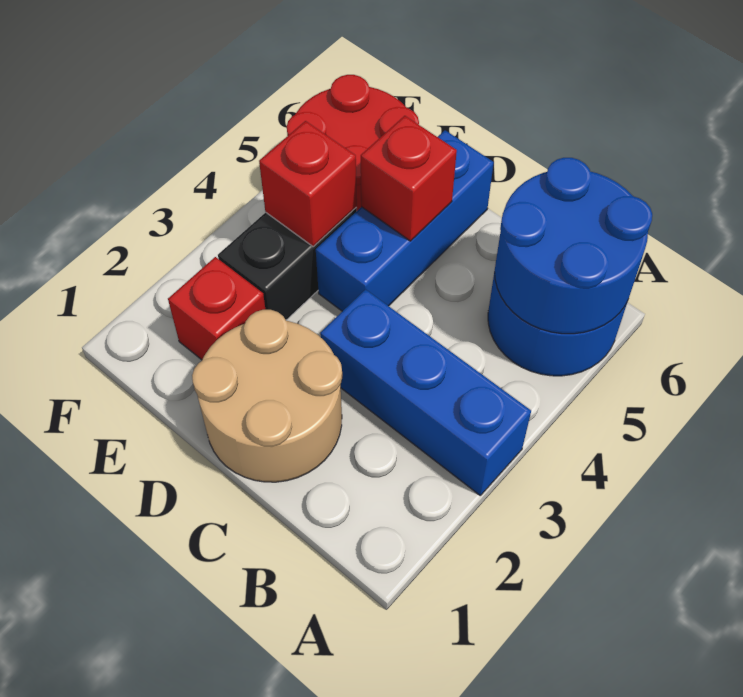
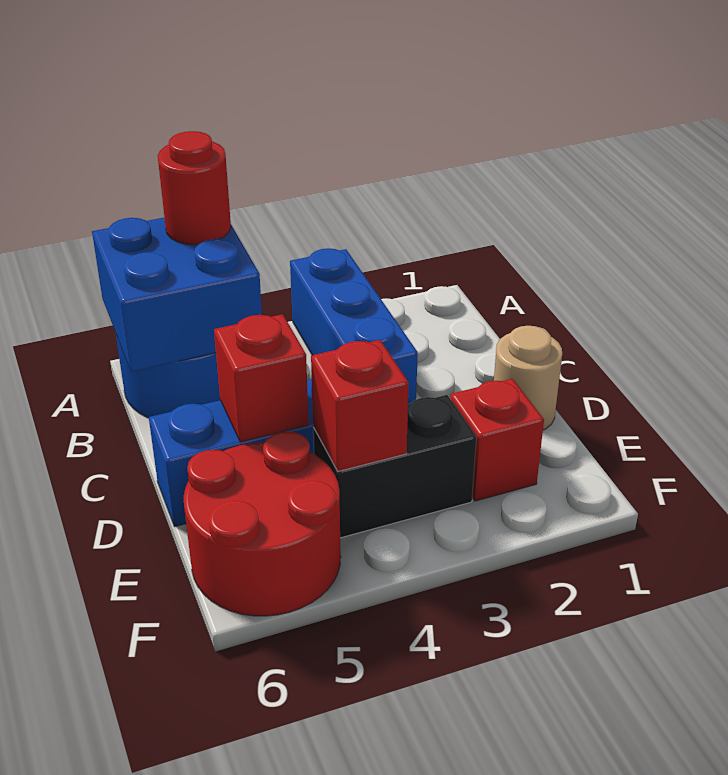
blue 2x2 round brick [495,158,652,334] -> blue 2x2 brick [92,218,262,372]
none -> red 1x1 round brick [158,131,231,245]
tan 2x2 round brick [192,310,342,482] -> tan 1x1 round brick [494,326,562,430]

